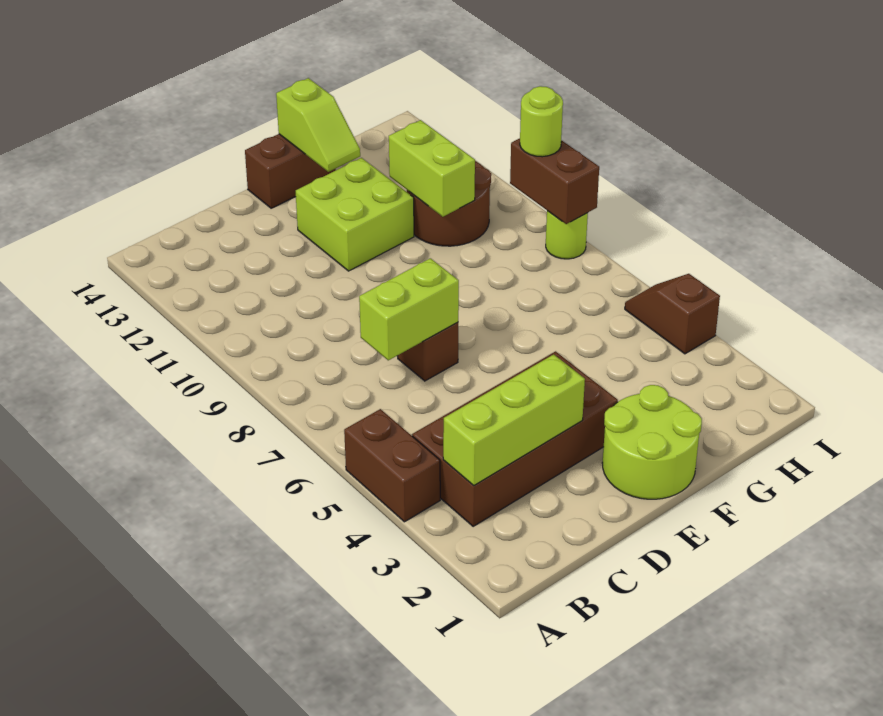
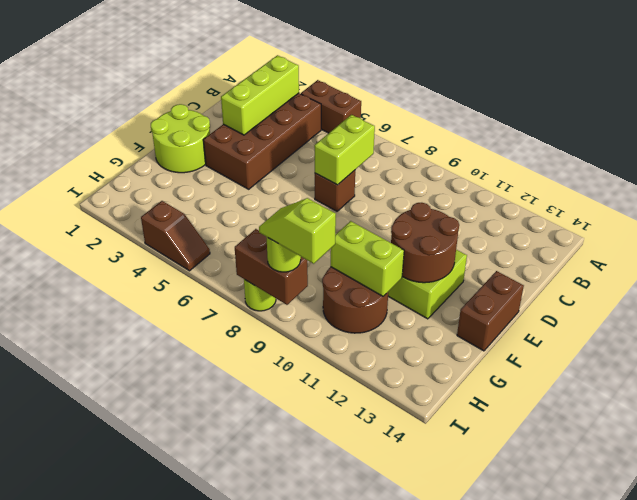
none -> brown 2x2 round brick [391,203,459,283]
lime 1x2 slope [276,78,360,172] -> lime 1x2 slope moved to [259,198,336,264]

